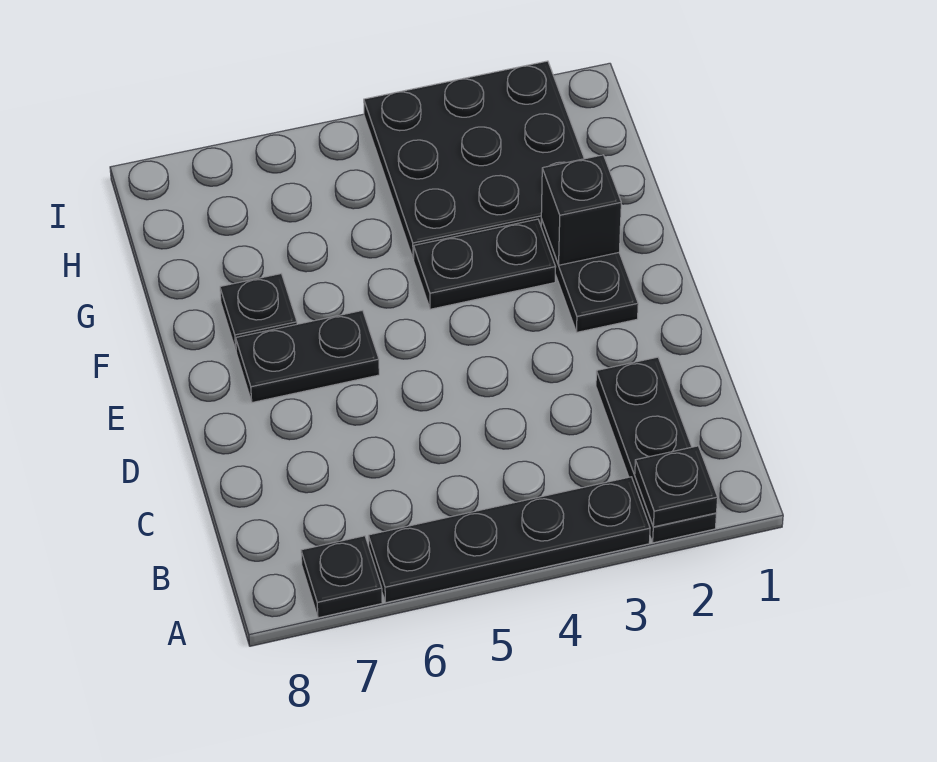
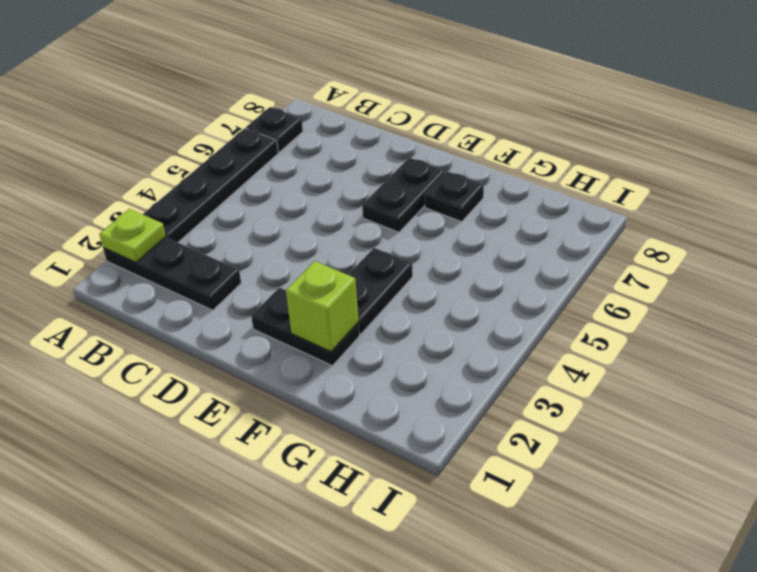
black 1x1 plate [635,446,718,527] -> lime 1x1 plate [99,209,166,262]
black 1x1 brick [541,155,621,265] -> lime 1x1 brick [286,261,359,352]
black 3x3 plate [364,61,584,259] -> none

